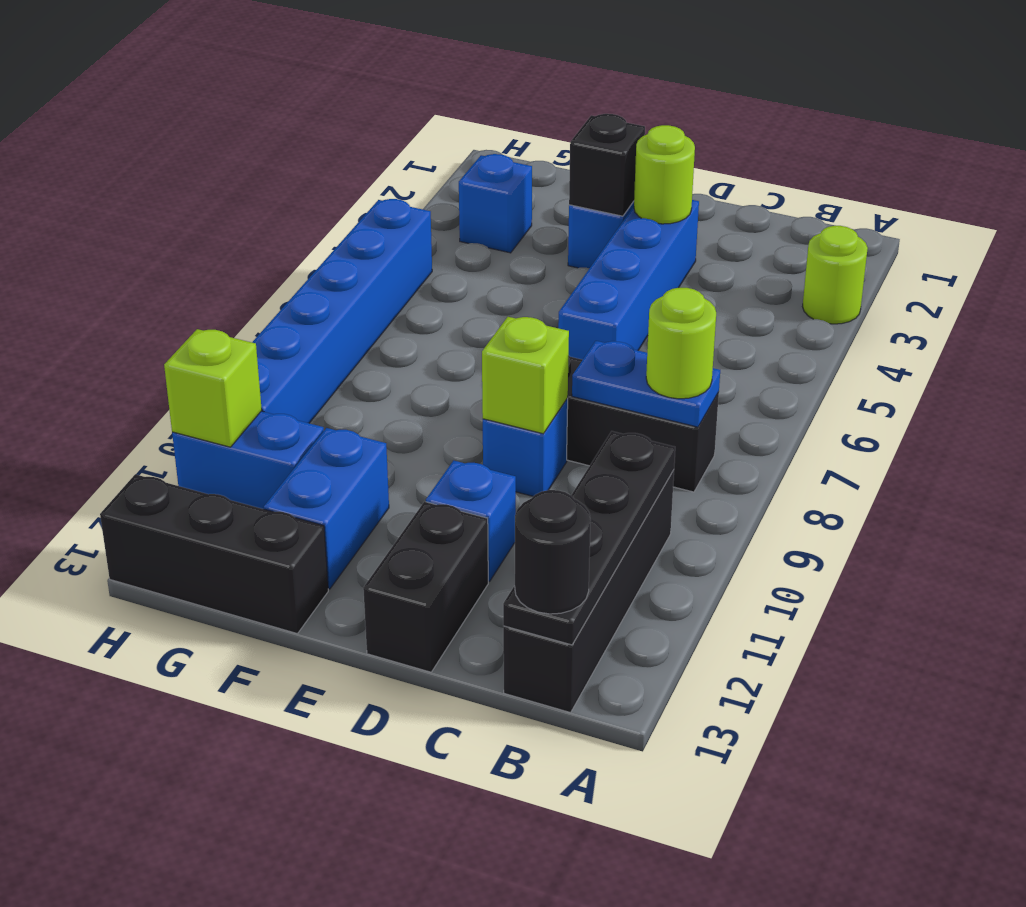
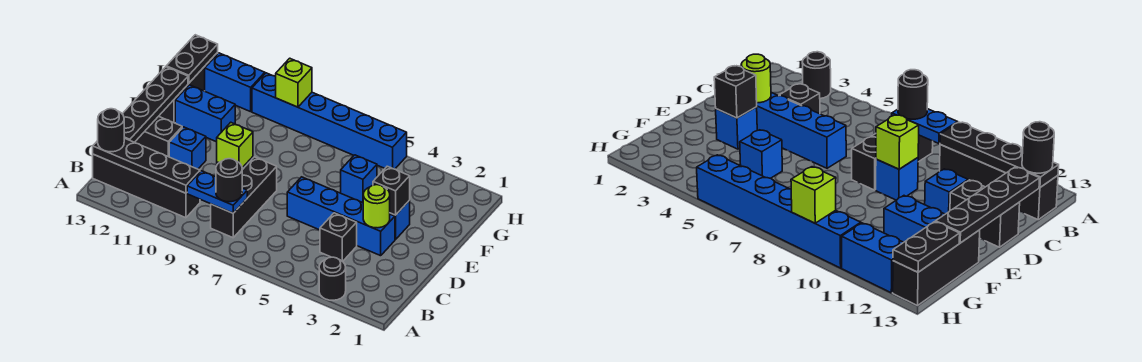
lime 1x1 round brick [803,226,868,324] -> black 1x1 round brick [319,257,346,300]
blue 1x2 plate [572,341,720,427] -> blue 1x2 plate turned to [187,171,247,213]
lime 1x1 round brick [646,288,716,399] -> black 1x1 round brick [216,159,242,202]
none -> black 1x1 brick [320,213,357,261]
none -> black 1x4 plate [123,67,188,142]
blue 1x1 brick [459,154,532,253] -> blue 1x1 brick moved to [341,155,377,203]
blue 1x2 brick [172,411,324,509] -> blue 1x2 brick turned to [205,53,265,112]
none -> black 1x2 plate [166,35,218,83]
lime 1x1 brick [164,329,262,447] -> lime 1x1 brick moved to [276,58,312,107]

